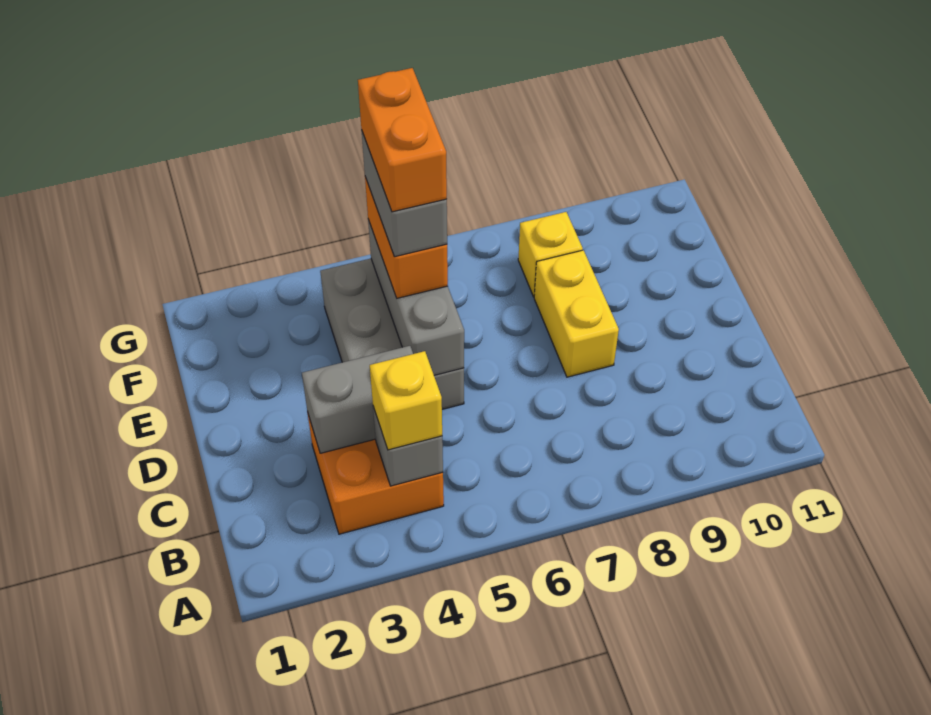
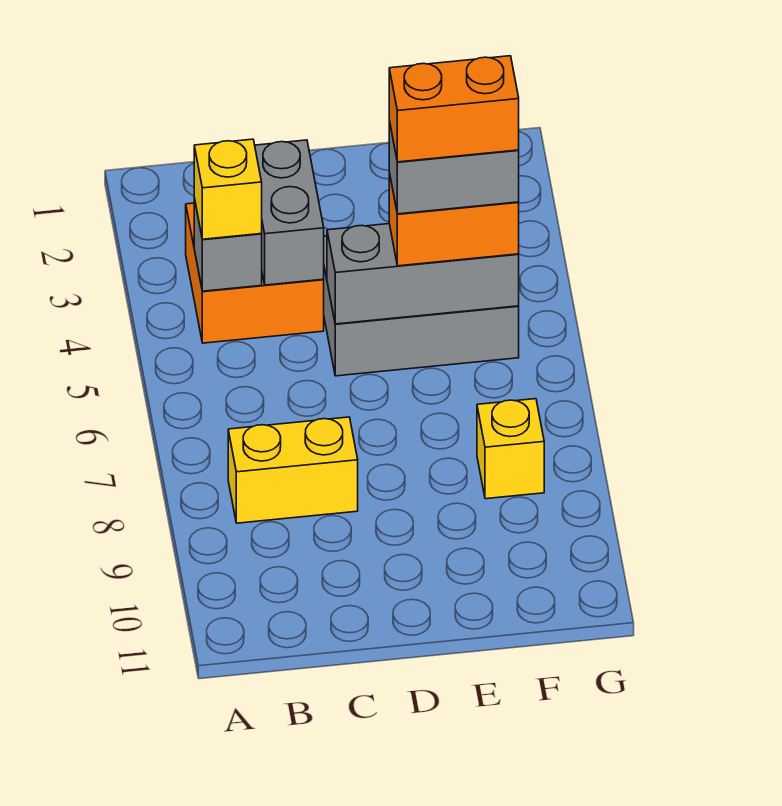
yellow 1x2 brick [534,250,619,377] -> yellow 1x2 brick moved to [228,417,358,523]

